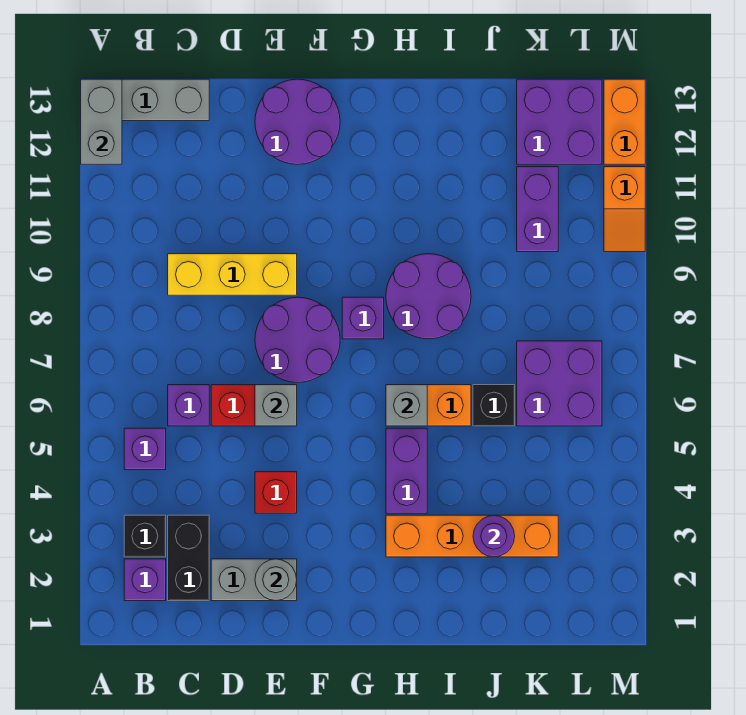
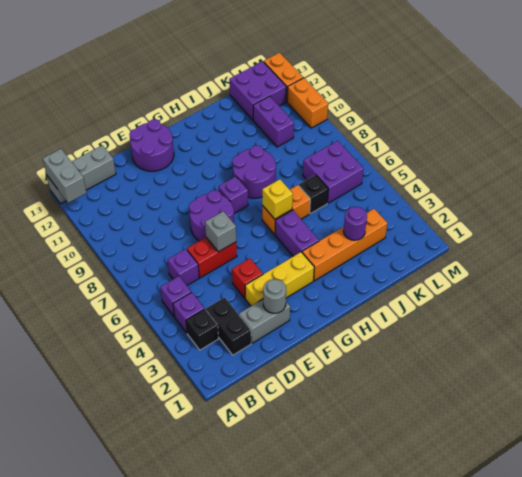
purple 1x1 brick [124,559,166,601] -> purple 1x1 brick moved to [173,292,204,333]
yellow 1x3 brick [168,254,297,295] -> yellow 1x3 brick moved to [245,252,314,306]
grey 1x1 brick [386,385,427,426] -> yellow 1x1 brick [262,179,293,219]
orange 1x2 slope [604,167,645,252] -> orange 1x2 brick [287,78,328,128]

